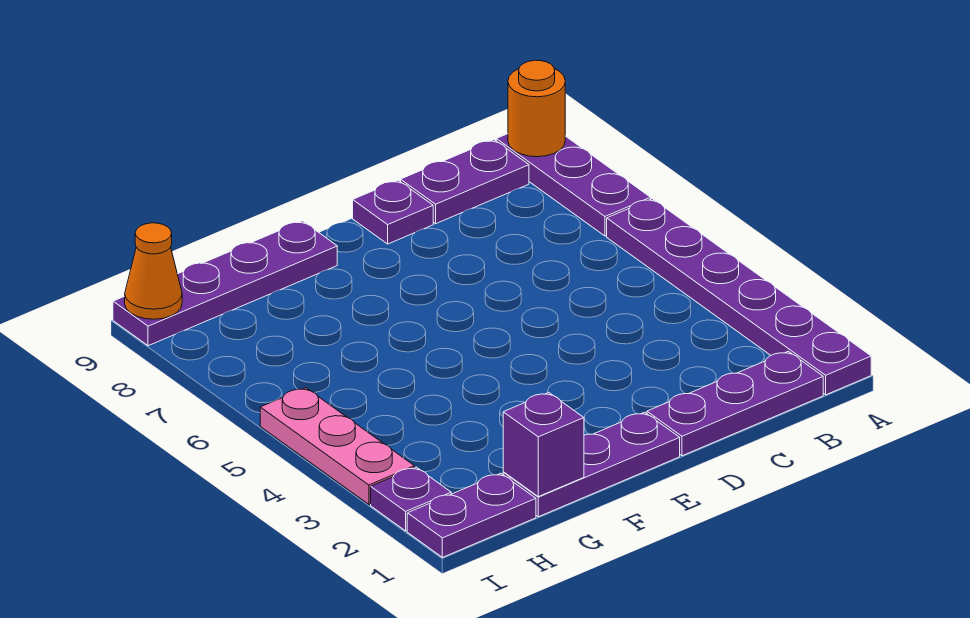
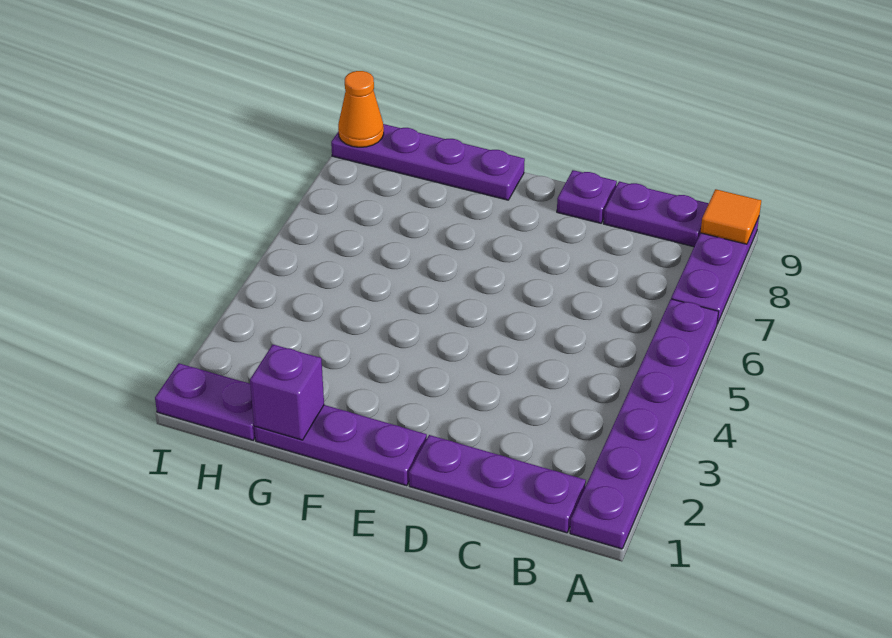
orange 1x1 round brick [508,60,565,157] -> orange 1x1 tile [700,189,761,244]
purple 1x1 plate [371,467,451,531] -> none
pink 1x3 plate [260,388,414,504] -> none

